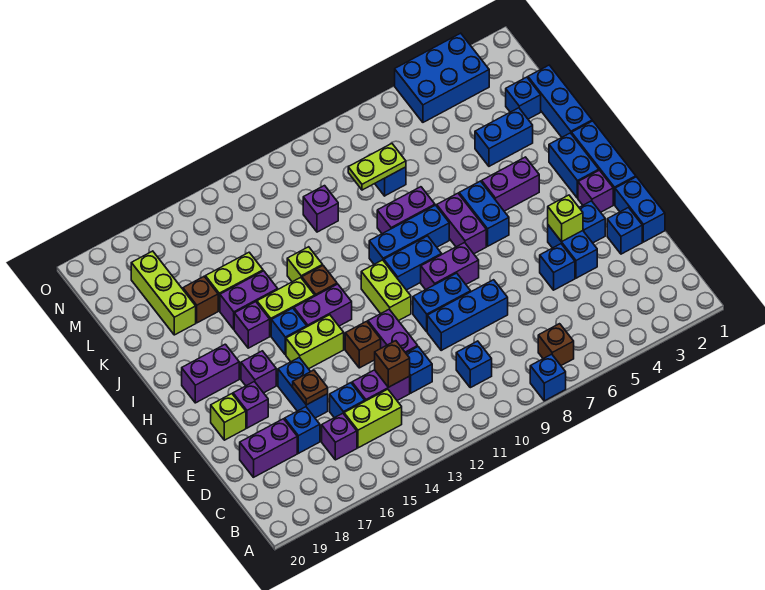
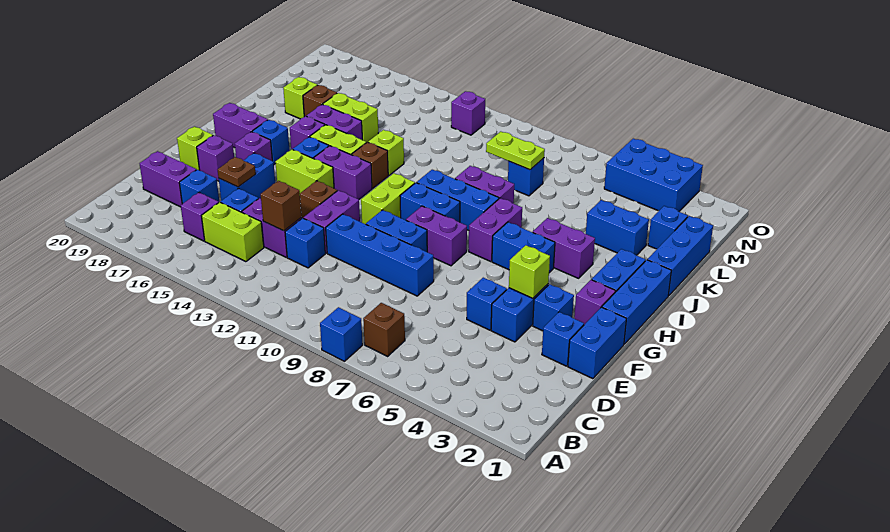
blue 1x1 brick [456,341,492,388] -> blue 1x1 brick moved to [252,120,290,164]
blue 1x3 brick [427,280,508,350] -> blue 1x4 brick [326,214,434,296]
blue 1x2 brick [459,181,509,246] -> blue 1x2 brick turned to [492,222,555,273]
lime 1x3 brick [131,251,196,335] -> lime 1x1 brick [283,77,317,119]
purple 1x1 brick [303,186,338,232] -> purple 1x1 brick moved to [451,91,485,135]

